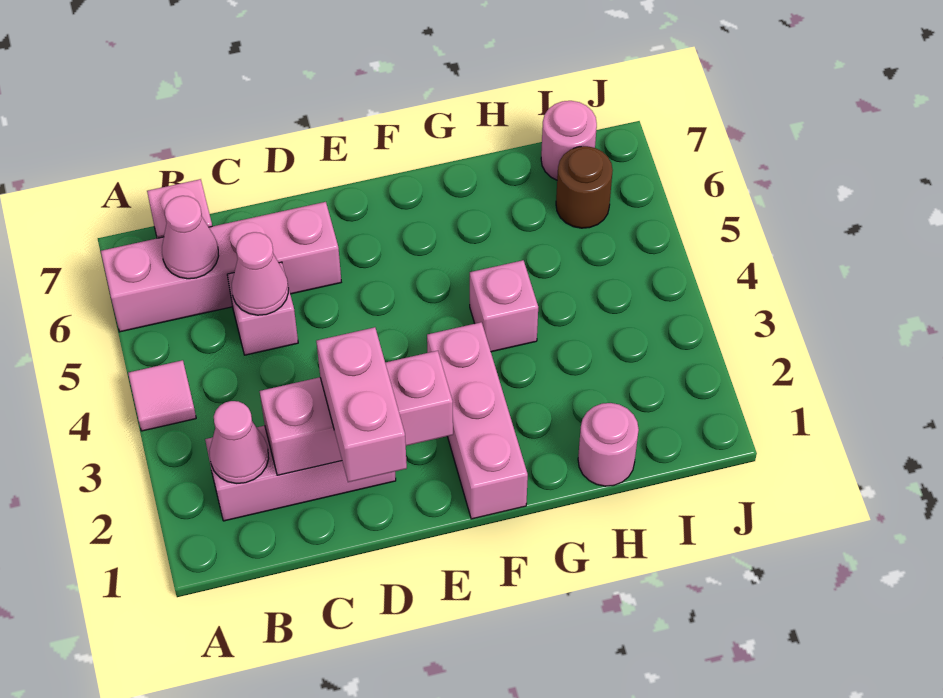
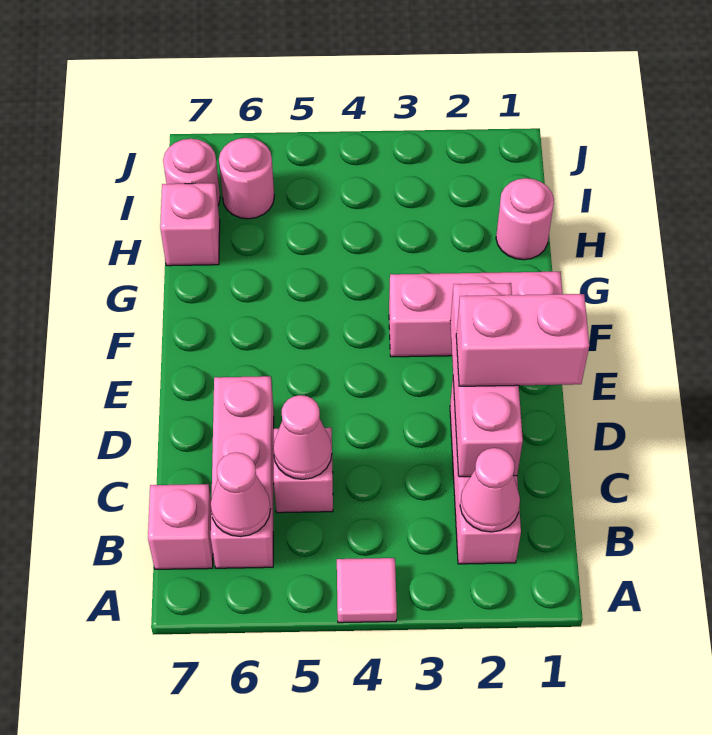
pink 1x4 brick [101,202,341,332] -> pink 1x3 brick [211,376,274,568]
pink 1x1 brick [470,260,538,352] -> pink 1x1 brick moved to [160,183,220,266]
brown 1x1 round brick [556,146,613,228] -> pink 1x1 round brick [219,138,274,219]

